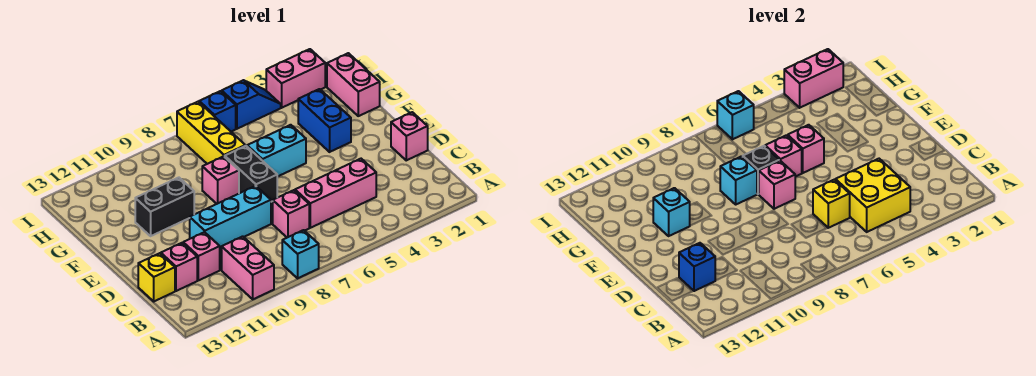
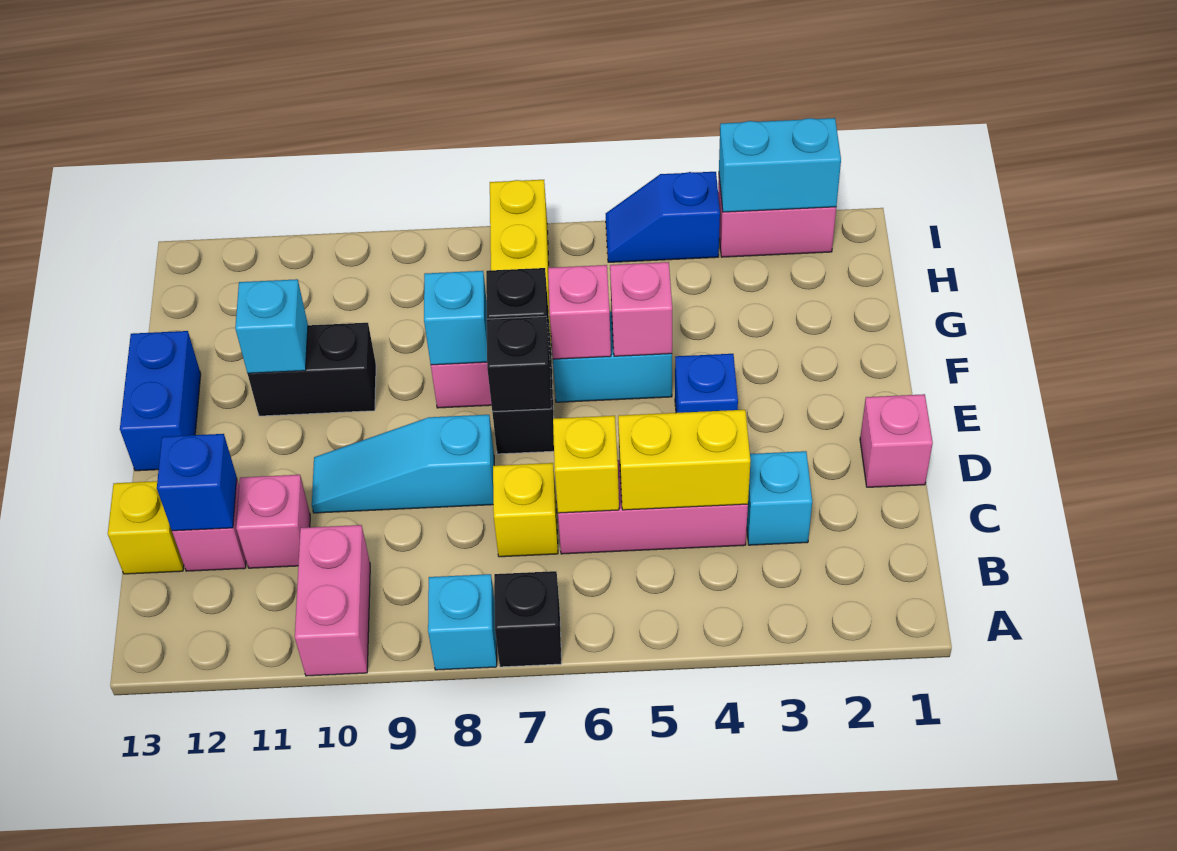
none -> black 1x1 brick [494,571,561,667]
yellow 2x2 brick [835,159,910,232] -> yellow 1x2 brick [618,410,751,510]
pink 1x1 brick [273,190,309,238] -> yellow 1x1 brick [493,463,558,557]
cyan 1x3 brick [190,186,271,248] -> cyan 1x3 slope [312,415,494,513]
pink 1x1 brick [759,161,795,209] -> black 1x1 brick [487,316,551,412]
blue 1x2 brick [298,89,351,152] -> blue 1x2 brick moved to [120,331,201,471]
pink 1x2 brick [327,53,380,116] -> none
pink 1x2 brick [784,49,843,108] -> cyan 1x2 brick [719,118,841,212]
blue 1x2 slope [222,80,281,129] -> blue 1x2 slope turned to [606,172,720,262]
blue 1x1 brick [199,91,236,132] -> blue 1x1 brick moved to [675,354,738,413]
cyan 1x1 brick [717,91,754,139] -> cyan 1x1 brick moved to [747,451,812,545]

